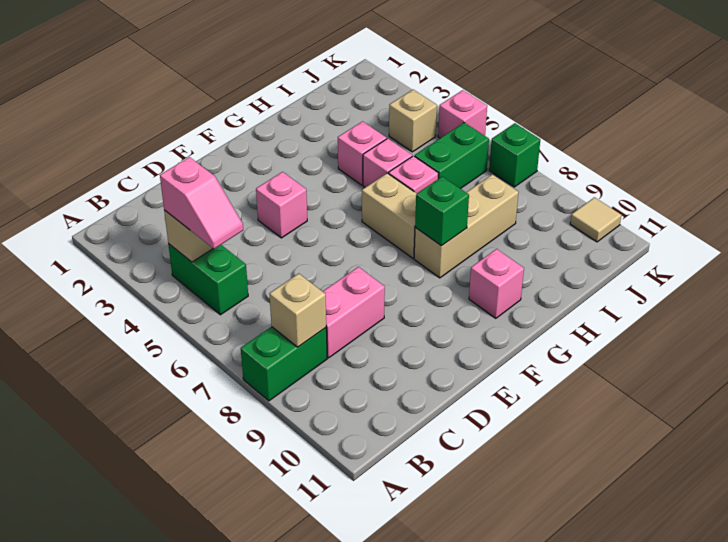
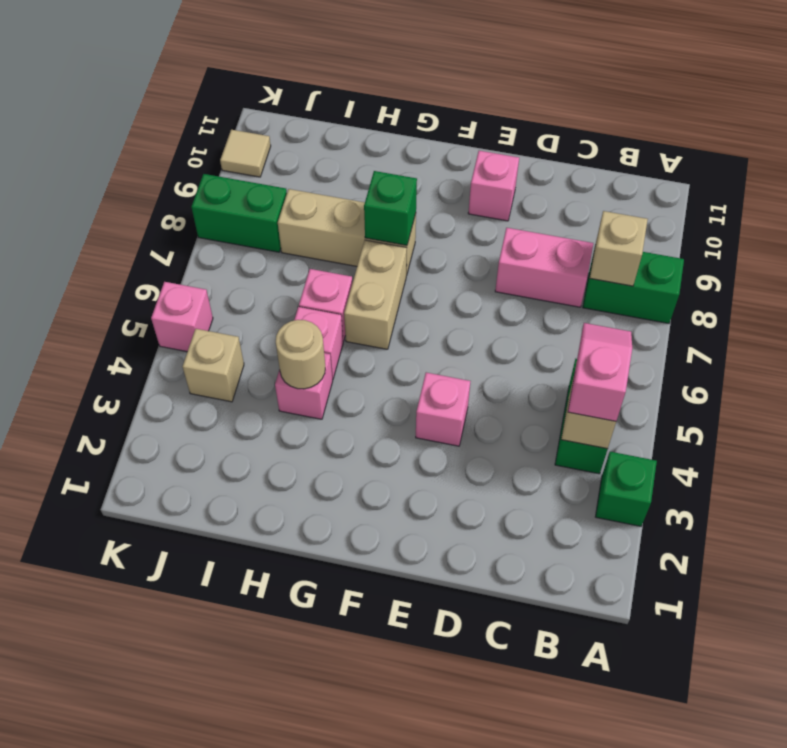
pink 1x1 brick [469,249,524,318] -> pink 1x1 brick moved to [468,151,519,221]
none -> tan 1x1 round brick [276,320,325,389]
green 1x2 brick [415,123,489,189] -> green 1x2 brick moved to [191,174,287,252]
green 1x1 brick [489,123,540,187] -> green 1x1 brick moved to [596,452,657,526]

